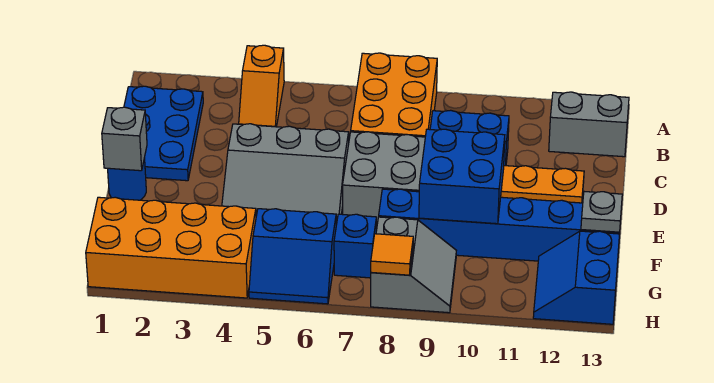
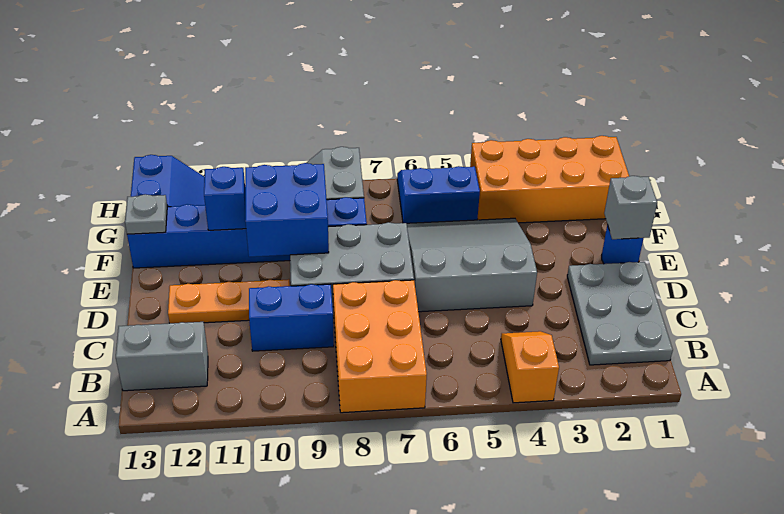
blue 2x3 plate [124,86,203,181] -> grey 2x3 plate [567,262,673,365]
blue 1x1 brick [334,214,376,278] -> blue 1x1 brick moved to [204,167,246,230]
orange 1x1 tile [371,234,413,275] -> none

